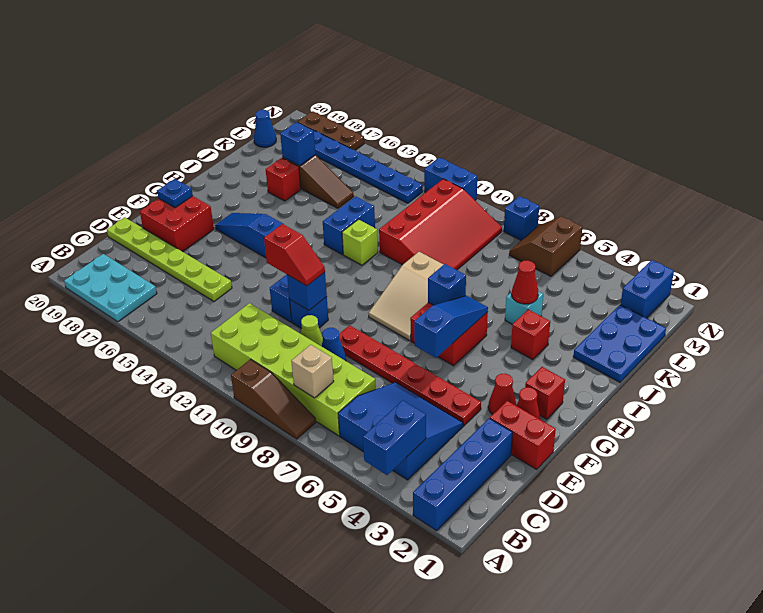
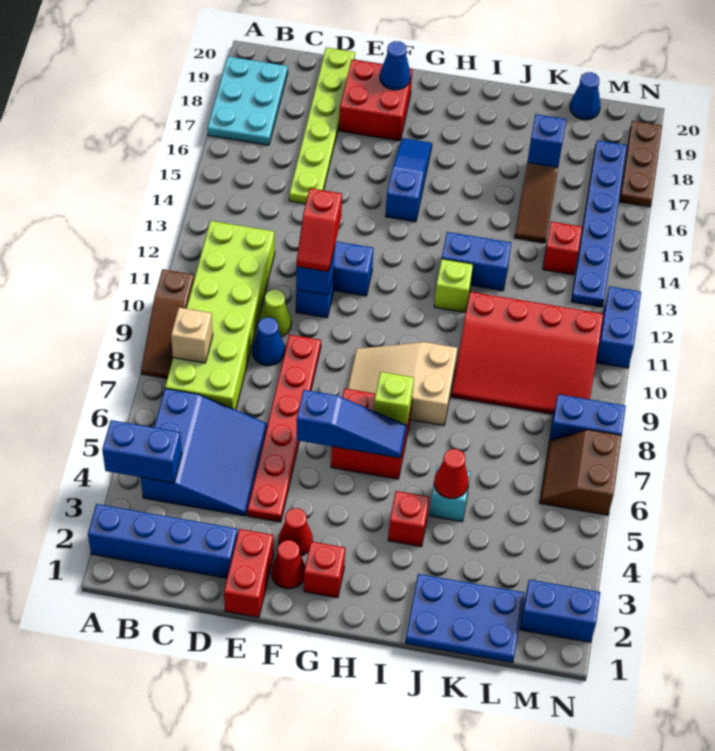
blue 1x1 plate [157,179,193,208] -> blue 1x1 cone [380,41,410,90]
blue 1x1 brick [428,264,466,305] -> lime 1x1 brick [374,372,414,426]
red 1x1 brick [266,158,301,201] -> red 1x1 brick moved to [543,222,582,275]
brown 2x2 slope [509,216,582,276] -> brown 2x2 slope turned to [540,430,622,515]
blue 1x1 brick [504,196,539,240] -> blue 1x2 brick [550,394,626,441]

